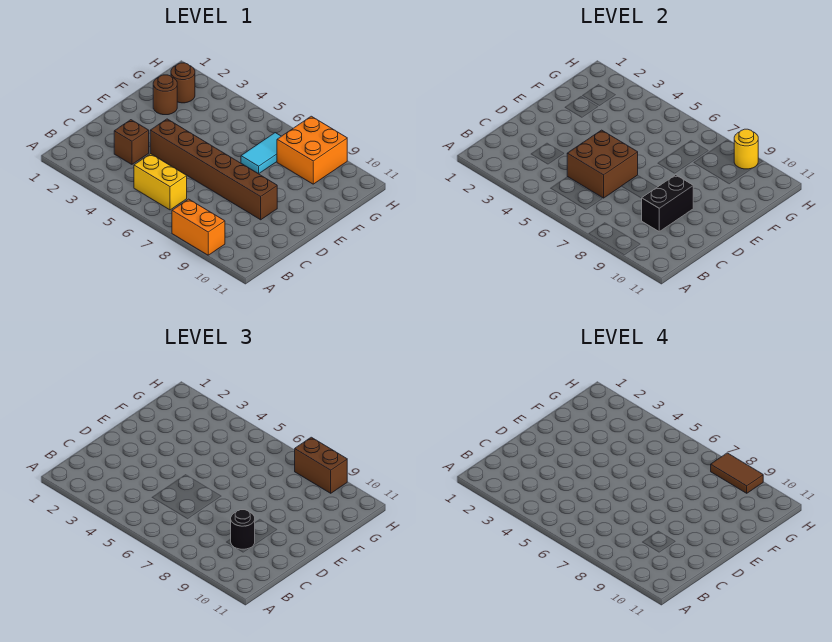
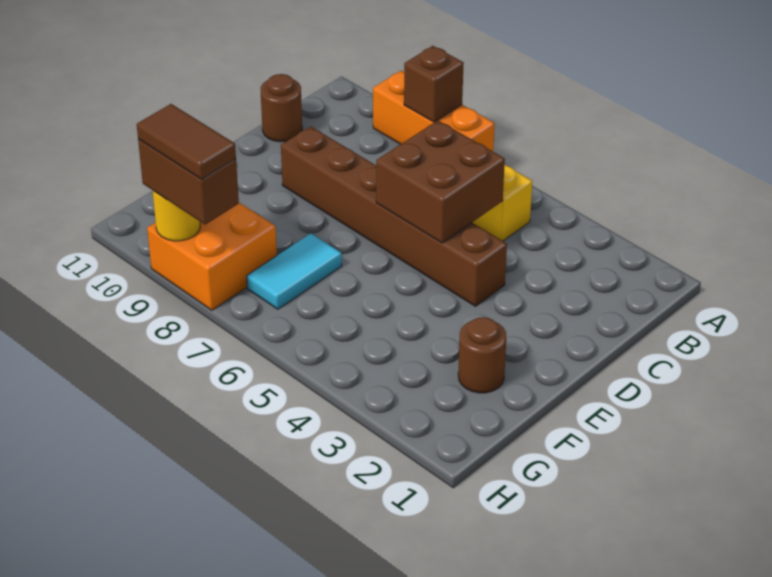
orange 1x2 brick [172,199,225,255] -> orange 1x3 brick [373,71,495,151]
brown 1x1 brick [114,120,149,164] -> brown 1x1 brick moved to [404,46,464,122]
black 1x2 brick [642,175,693,231] -> none
black 1x1 round brick [231,510,255,549] -> none
brown 1x1 round brick [171,63,195,103] -> brown 1x1 round brick moved to [261,74,302,142]

